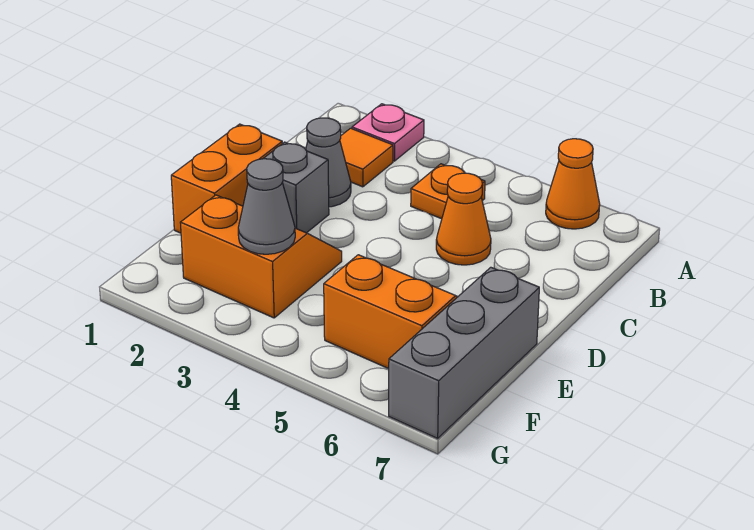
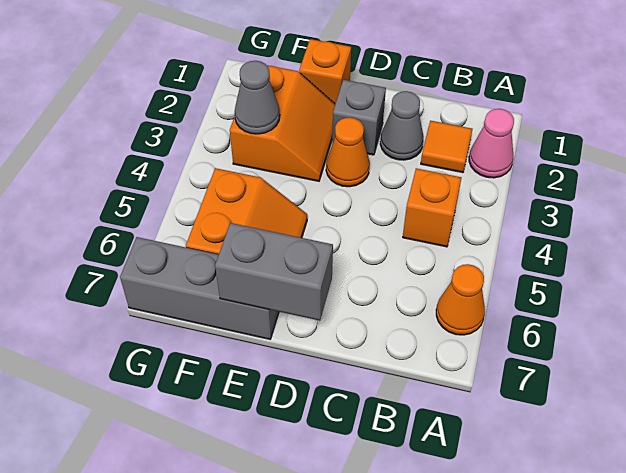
pink 1x1 plate [352,104,424,161] -> pink 1x1 cone [469,109,514,178]
orange 1x1 plate [411,164,485,219] -> orange 1x1 brick [403,168,461,247]
orange 1x1 cone [436,173,491,265] -> orange 1x1 cone moved to [326,117,370,187]
orange 1x2 brick [171,124,282,233] -> orange 1x1 brick [299,39,351,104]
none -> grey 1x2 brick [215,223,333,321]

